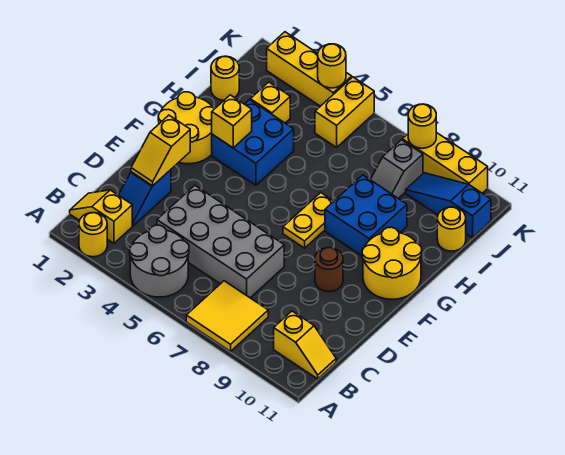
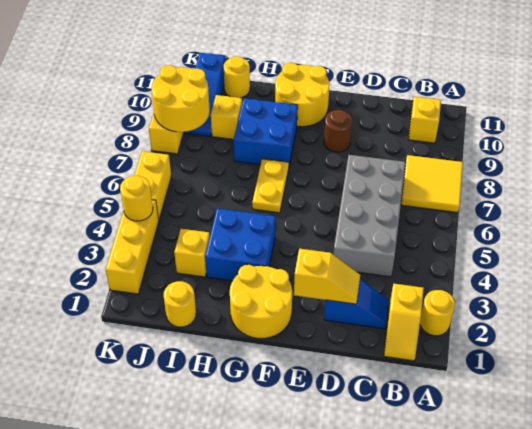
grey 2x2 round brick [130,225,189,297] -> none
yellow 1x2 plate [283,193,334,248] -> yellow 1x2 plate turned to [252,159,289,213]
yellow 1x1 brick [212,95,252,148] -> yellow 1x1 brick moved to [211,95,242,139]
grey 1x2 slope [370,140,423,198] -> none
yellow 1x2 brick [315,77,374,147] -> yellow 1x2 brick turned to [134,151,171,220]
yellow 1x1 round brick [408,104,436,148] -> yellow 2x2 round brick [152,65,210,132]

